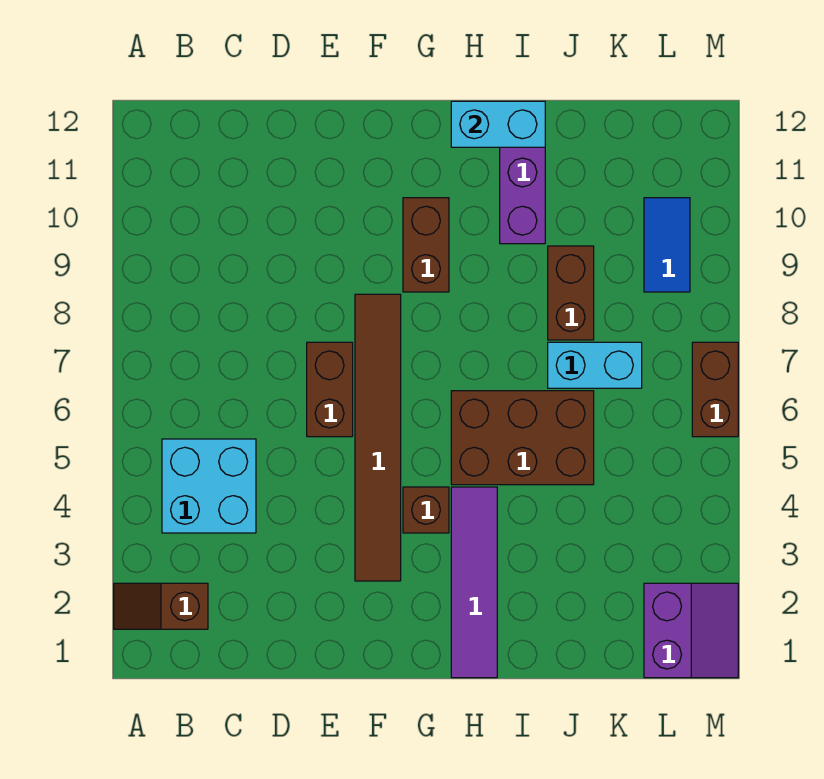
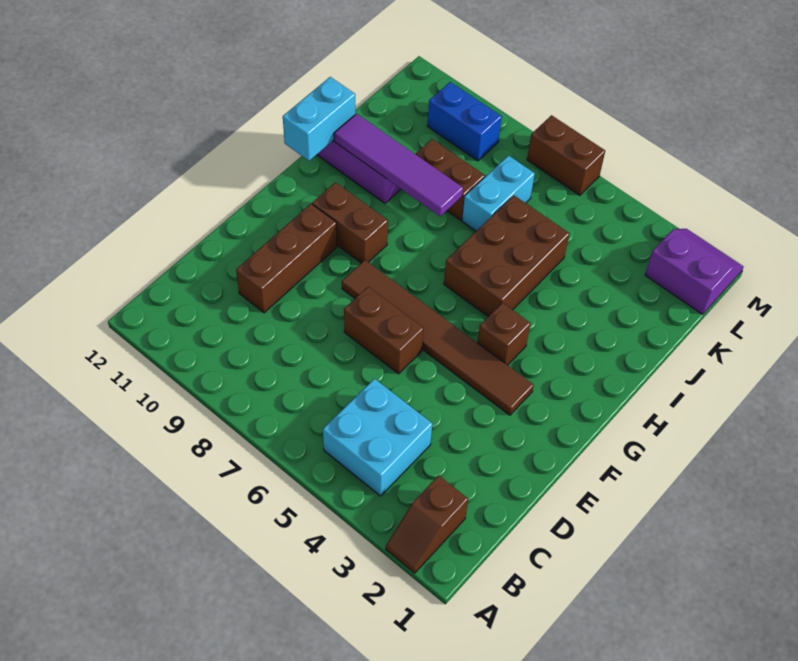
none -> brown 1x3 brick [236,204,337,313]
purple 1x4 tile [451,487,497,678] -> purple 1x4 tile moved to [334,114,463,216]
blue 1x2 tile [644,198,690,292] -> blue 1x2 brick [428,82,502,161]

